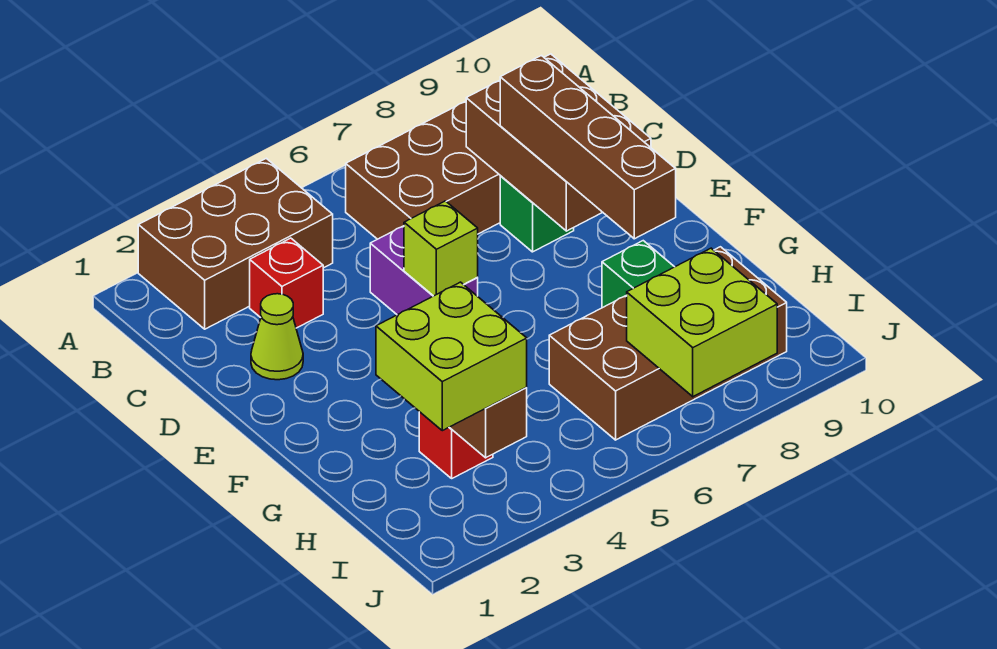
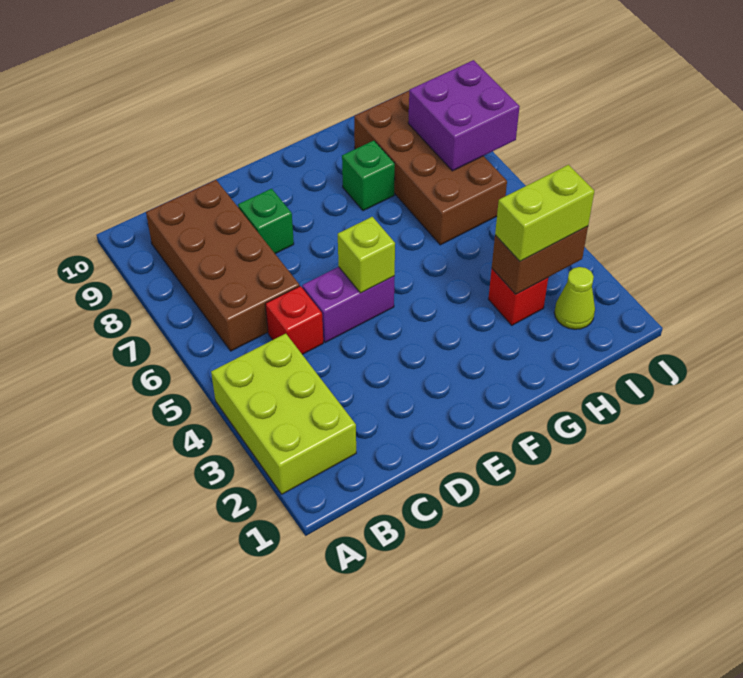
brown 2x3 brick [138,158,333,329] -> lime 2x3 brick [211,334,356,494]
red 1x1 brick [250,238,323,328] -> red 1x1 brick moved to [265,286,323,354]
brown 2x3 brick [466,54,651,231] -> none
lime 1x1 cone [251,294,303,380] -> lime 1x1 cone moved to [554,267,595,329]
brown 1x4 brick [500,56,676,239] -> none
lime 2x2 brick [376,282,527,431] -> lime 1x2 brick [495,165,594,261]
lime 2x2 brick [627,248,777,397] -> purple 2x2 brick [408,60,520,171]

